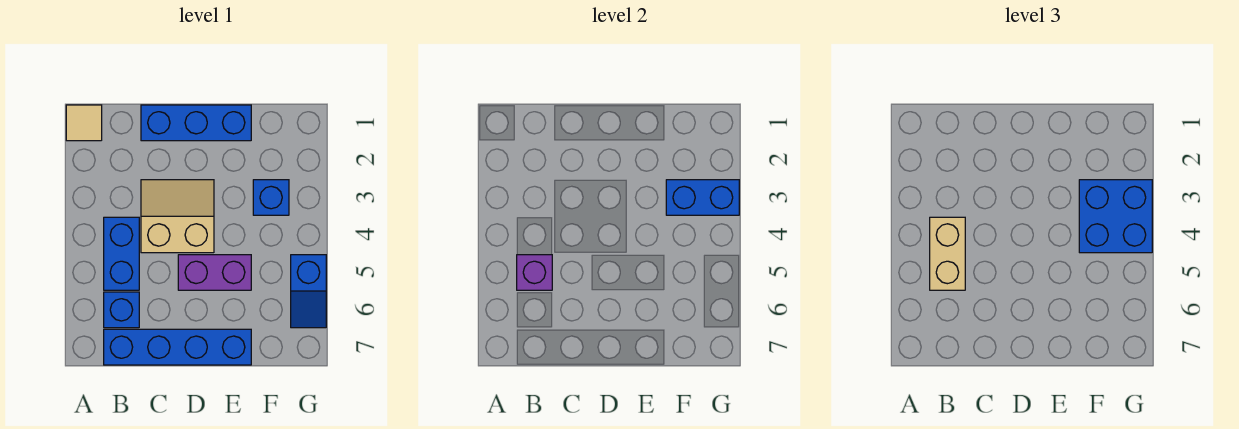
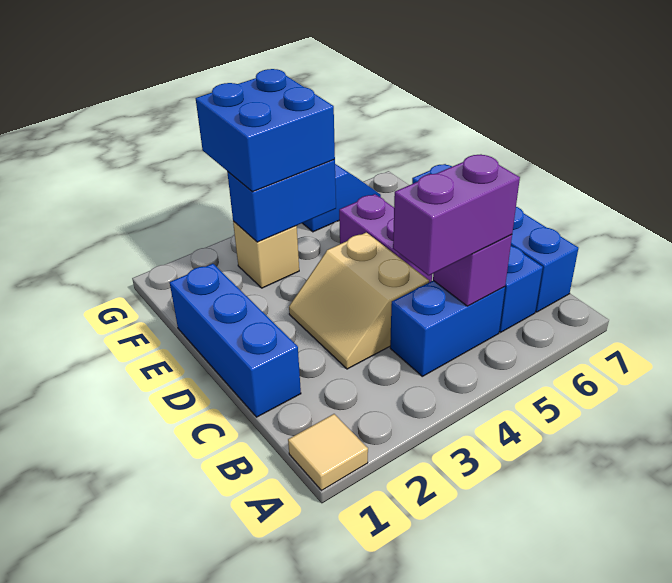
tan 1x2 brick [930,217,965,290] -> purple 1x2 brick [393,155,520,275]
blue 1x1 brick [253,180,289,215] -> tan 1x1 brick [233,221,299,288]
blue 1x2 brick [666,180,739,215] -> blue 1x2 brick turned to [227,160,336,242]

